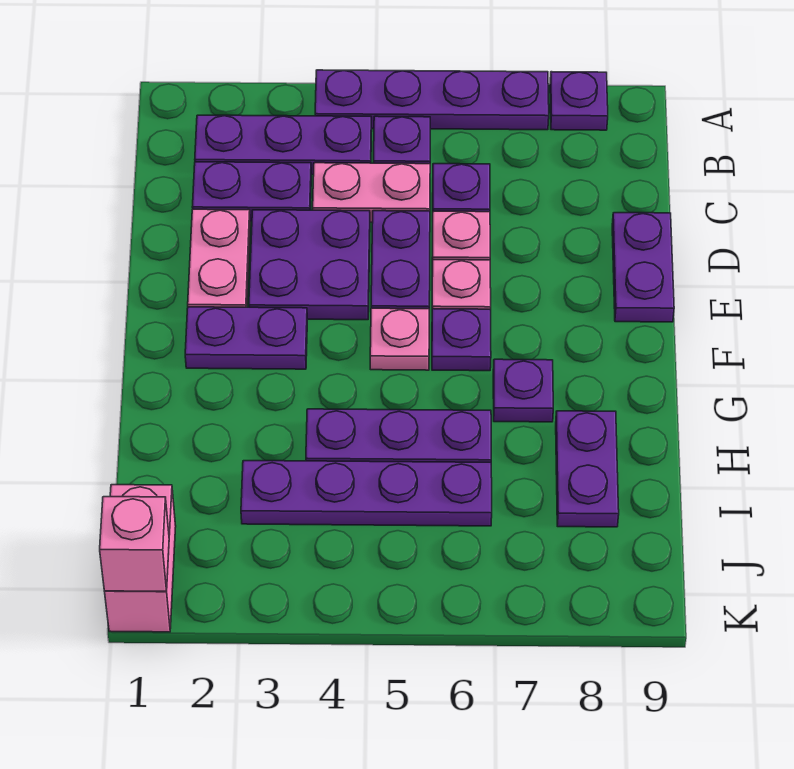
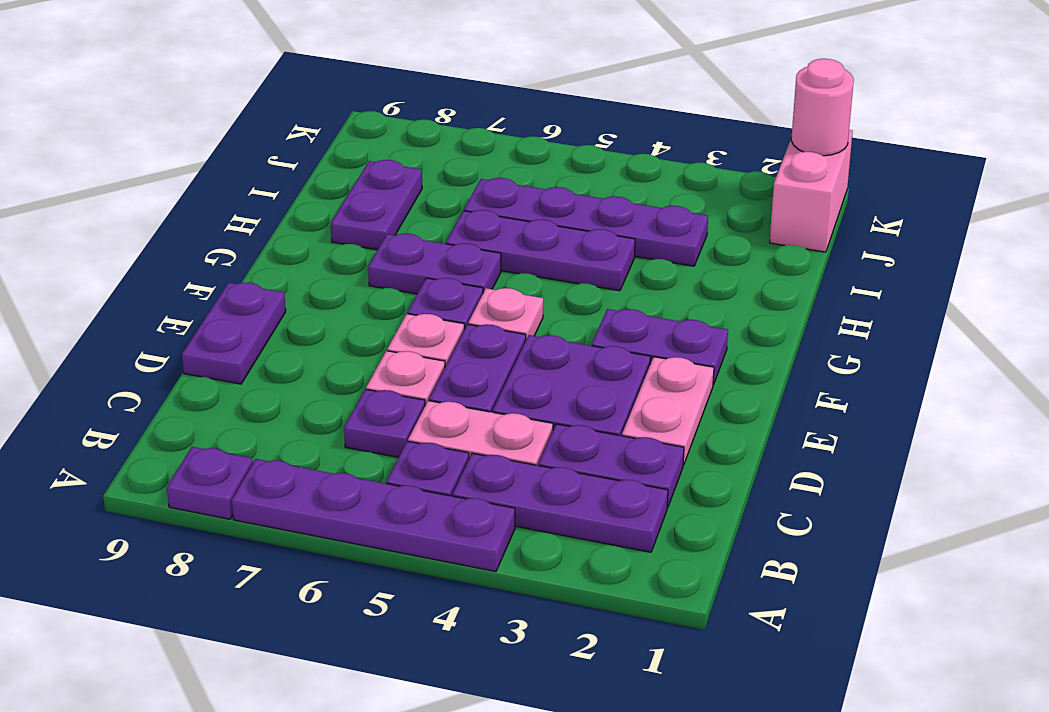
purple 1x1 plate [493,359,553,422] -> purple 1x2 plate [368,234,501,294]
pink 1x1 brick [100,497,169,592] -> pink 1x1 round brick [791,59,854,156]

